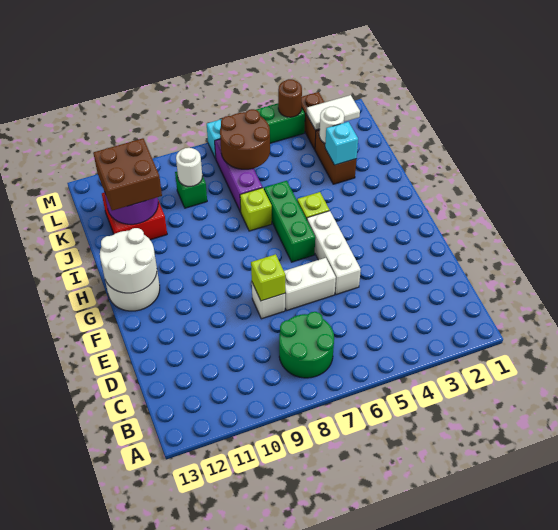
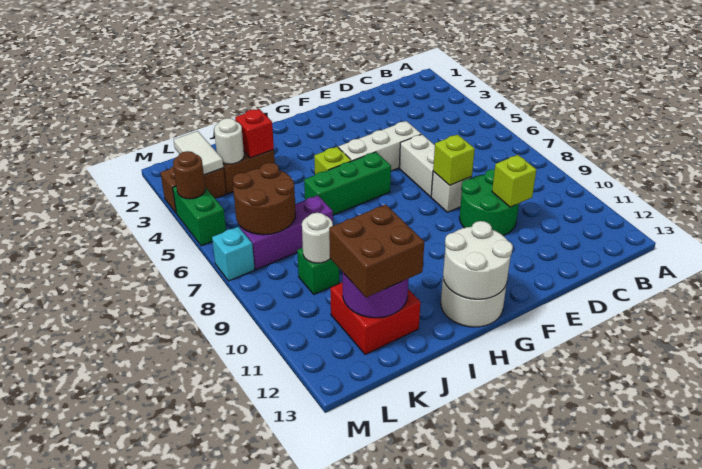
green 2x2 round brick [279,312,334,378] -> green 2x2 round brick moved to [459,169,519,236]
lime 1x1 brick [240,188,272,231] -> lime 1x1 brick moved to [492,155,536,207]
cyan 1x1 brick [325,122,358,165] -> red 1x1 brick [235,109,274,158]

